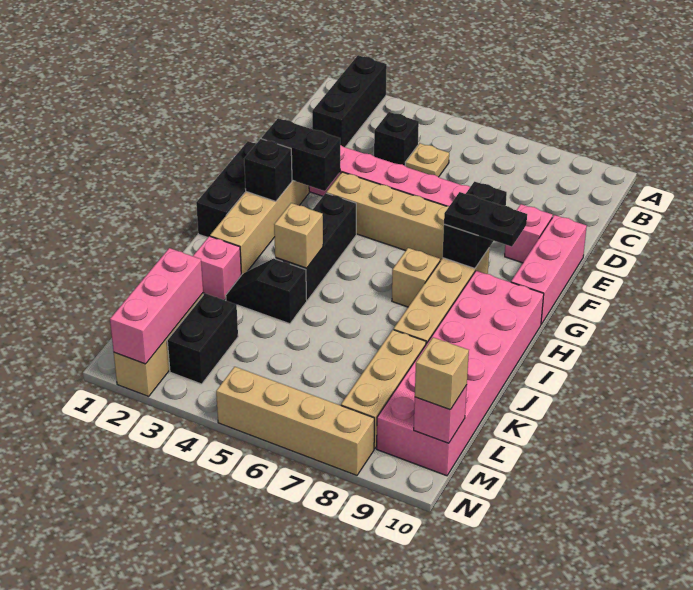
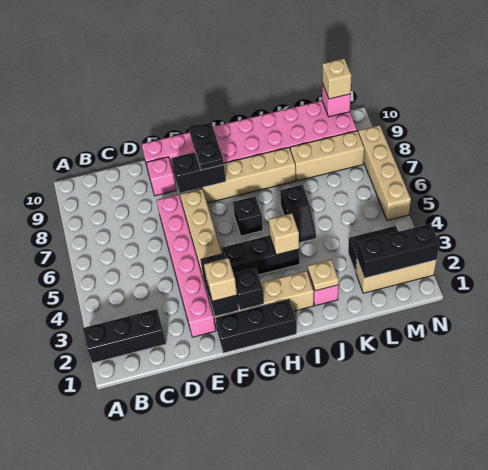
black 1x1 brick [374,112,419,166] -> black 1x1 brick moved to [233,196,263,236]
tan 1x1 plate [405,143,449,177] -> tan 1x1 plate moved to [308,260,339,291]
tan 1x1 brick [392,248,440,307] -> tan 1x1 brick moved to [204,258,237,301]
black 1x2 slope [226,259,307,324] -> black 1x2 slope moved to [280,185,316,243]
pink 1x3 brick [110,248,203,364] -> black 1x3 brick [357,224,439,278]

